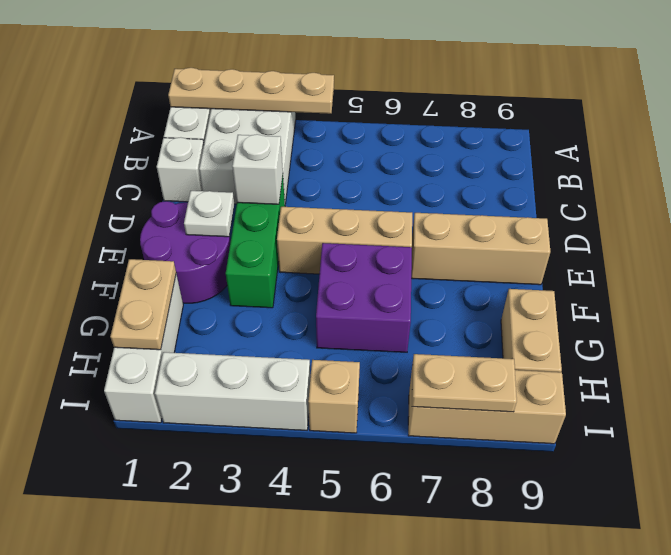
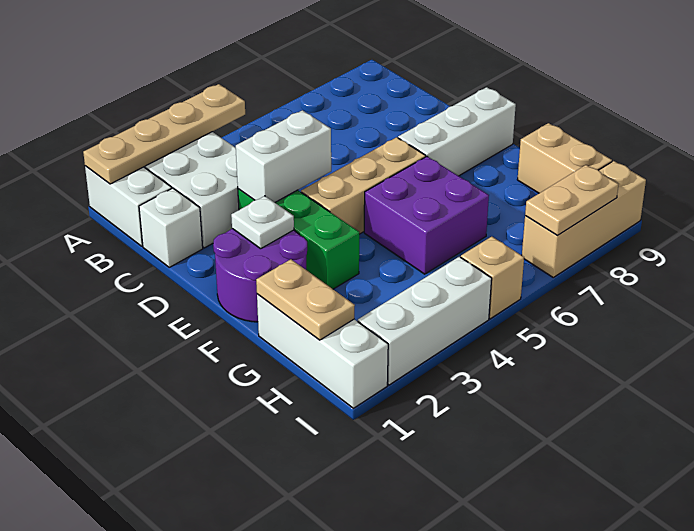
white 1x1 brick [232,134,283,204] -> white 1x2 brick [236,110,331,202]
tan 1x3 brick [411,213,550,285] -> white 1x3 brick [398,87,516,176]

